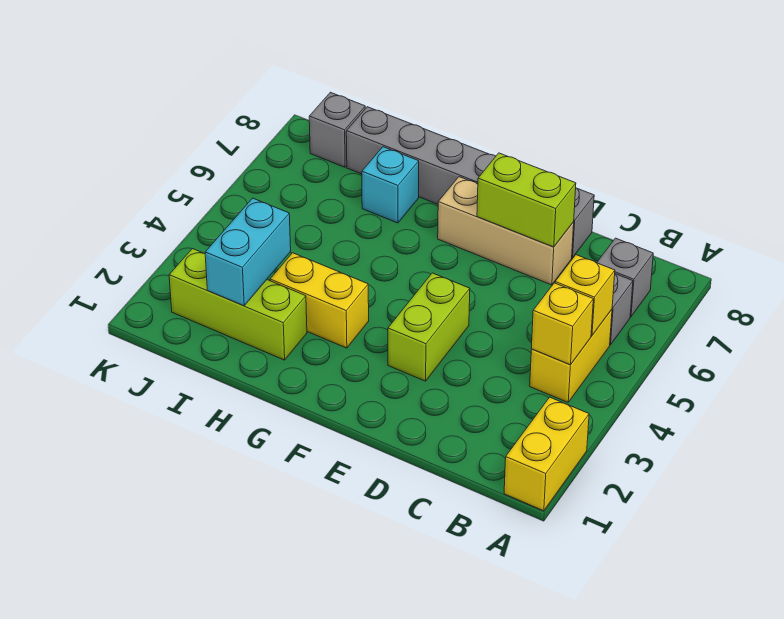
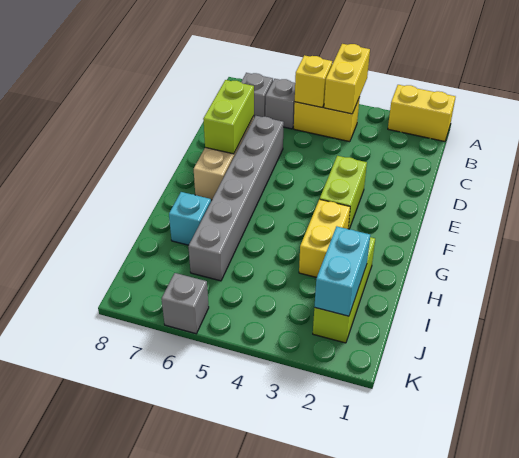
yellow 1x1 brick [531,283,593,365] -> yellow 1x2 brick [324,44,370,114]
grey 1x6 brick [346,107,594,258] -> grey 1x6 brick moved to [188,116,284,281]
lime 1x2 brick [388,273,470,381] -> lime 1x2 brick turned to [320,156,367,229]
cyan 1x2 brick [205,198,291,306] -> cyan 1x2 brick turned to [314,226,370,316]
grey 1x1 brick [309,92,365,167] -> grey 1x1 brick moved to [161,273,209,334]

